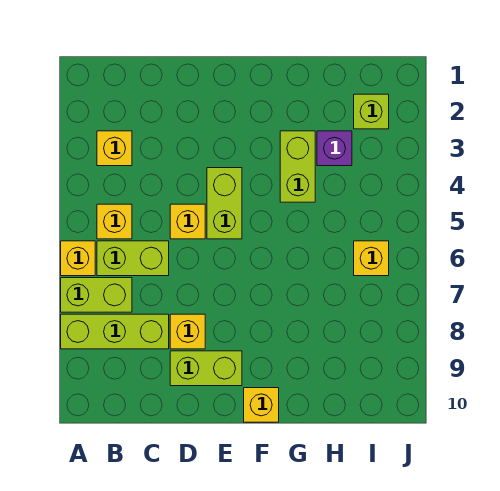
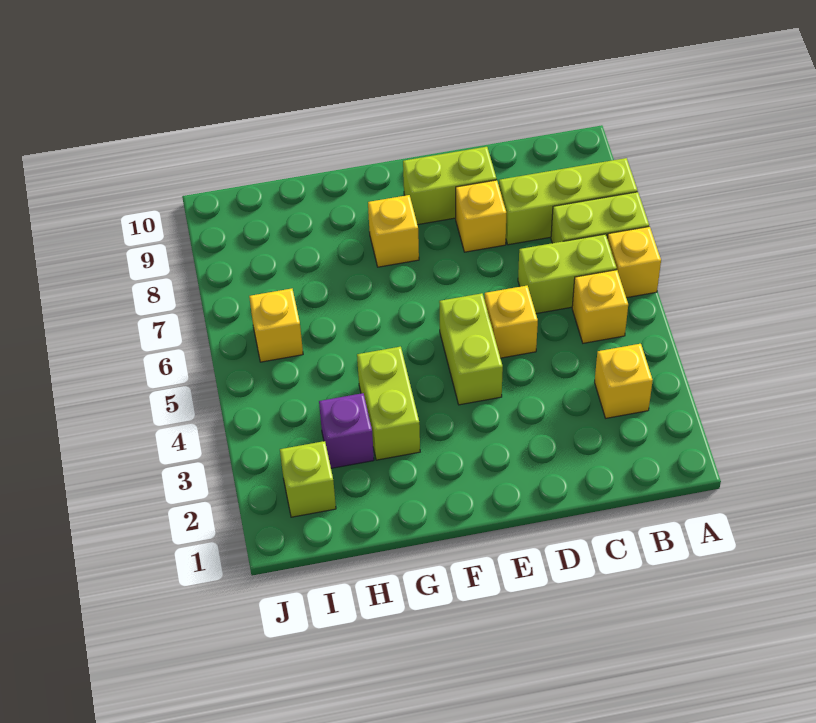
yellow 1x1 brick [244,388,279,422] -> yellow 1x1 brick moved to [368,195,419,267]

